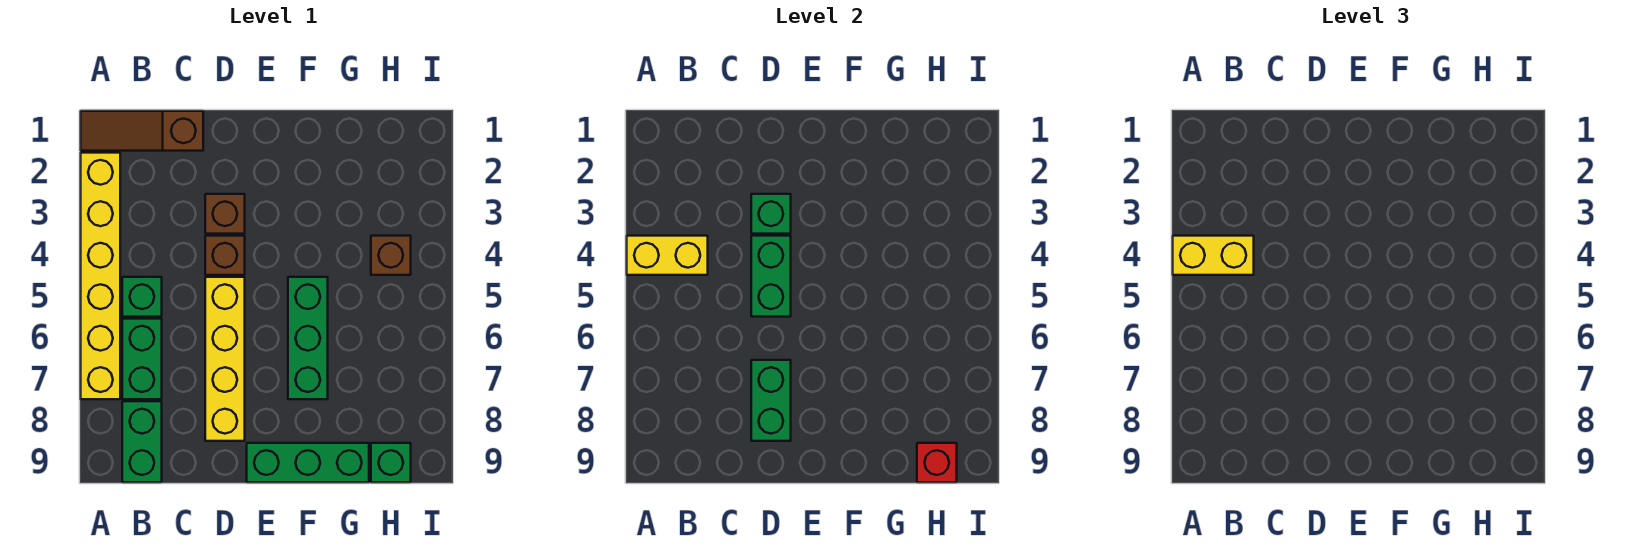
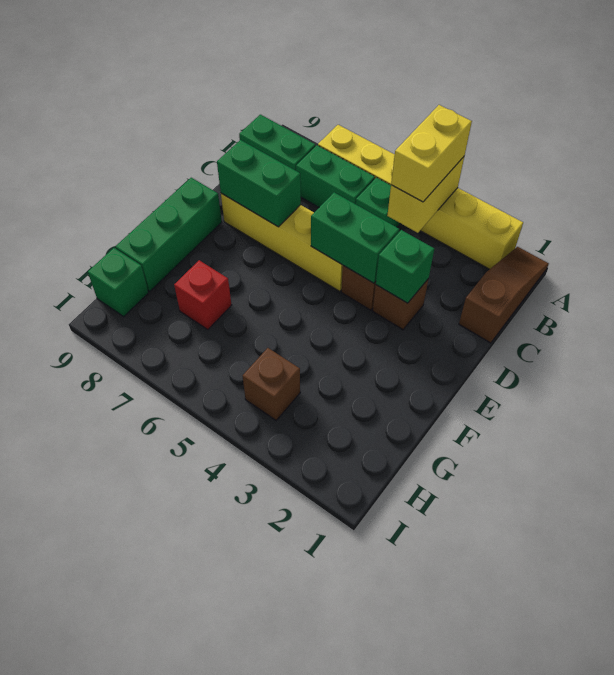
green 1x3 brick [288,277,328,399] -> none
red 1x1 brick [917,443,957,482] -> red 1x1 brick moved to [174,260,231,330]

